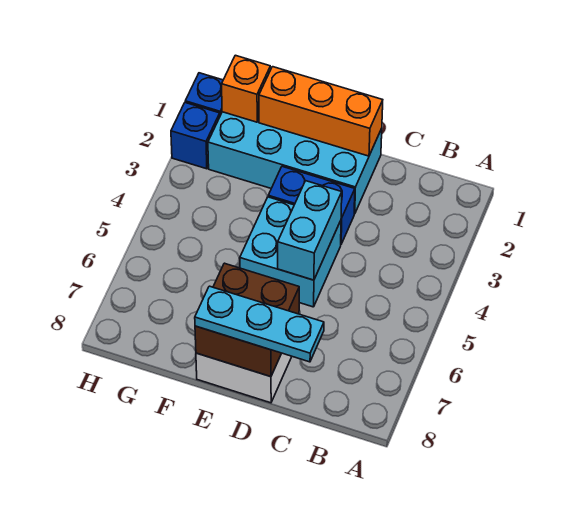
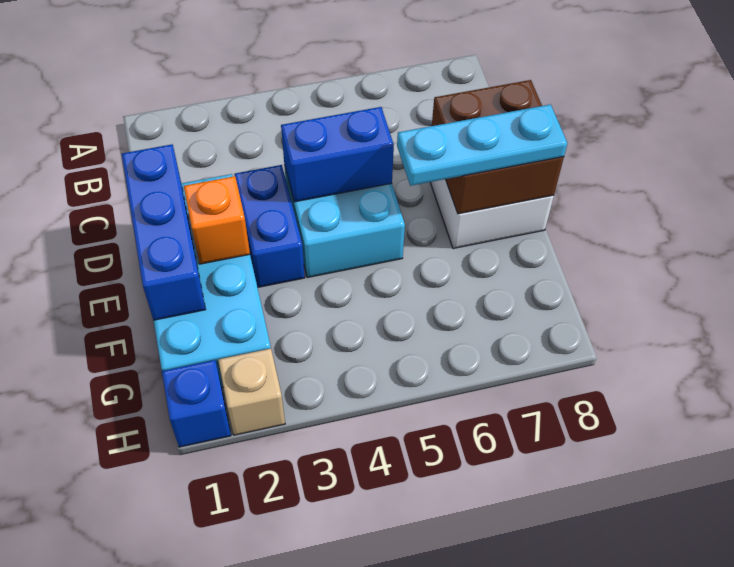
cyan 1x3 plate [195,286,324,362] -> cyan 1x3 plate turned to [397,104,567,186]
orange 1x3 brick [259,67,383,156] -> blue 1x3 brick [122,144,206,320]
cyan 1x2 brick [278,181,342,280] -> blue 1x2 brick [281,107,394,202]
orange 1x1 brick [222,55,271,122] -> orange 1x1 brick moved to [184,176,250,264]
blue 1x1 brick [171,103,220,169] -> tan 1x1 brick [218,349,285,435]

